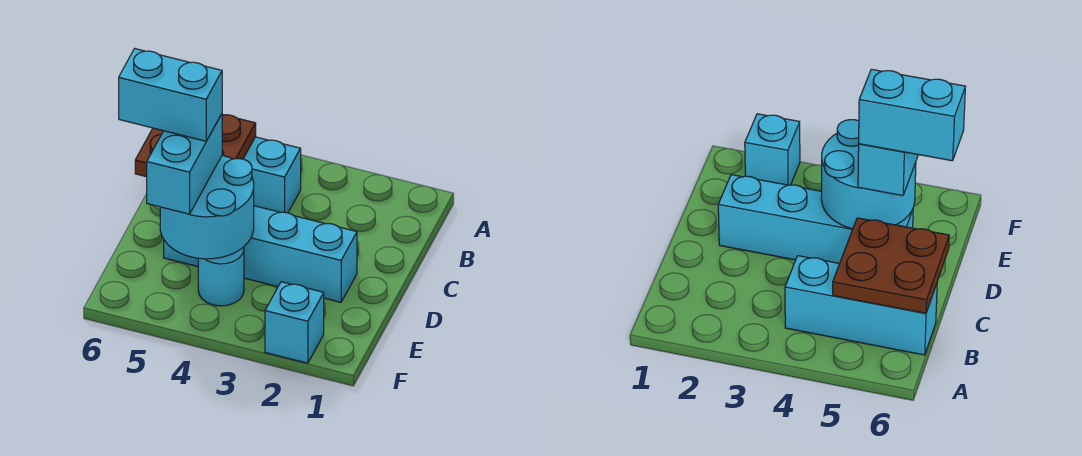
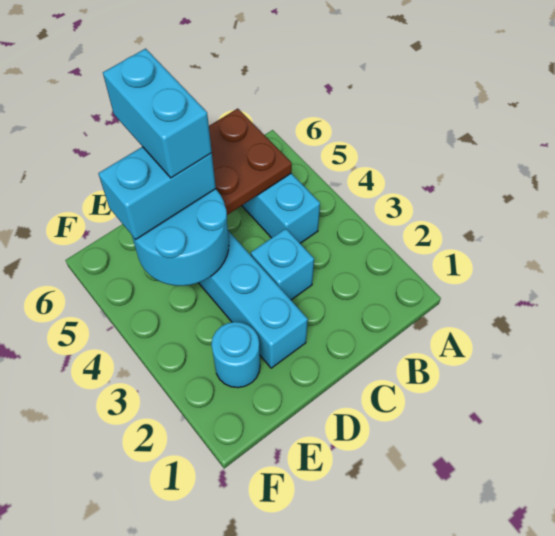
cyan 1x1 round brick [198,247,244,306] -> cyan 1x1 round brick moved to [211,322,260,388]
cyan 1x1 brick [265,282,324,363] -> cyan 1x1 brick moved to [251,229,314,300]

